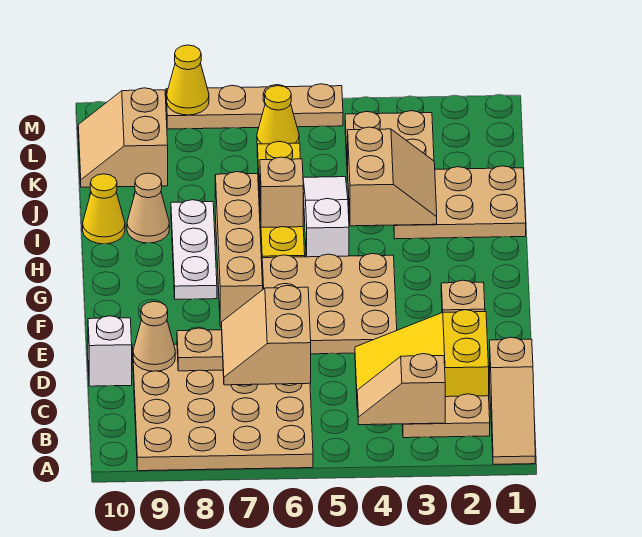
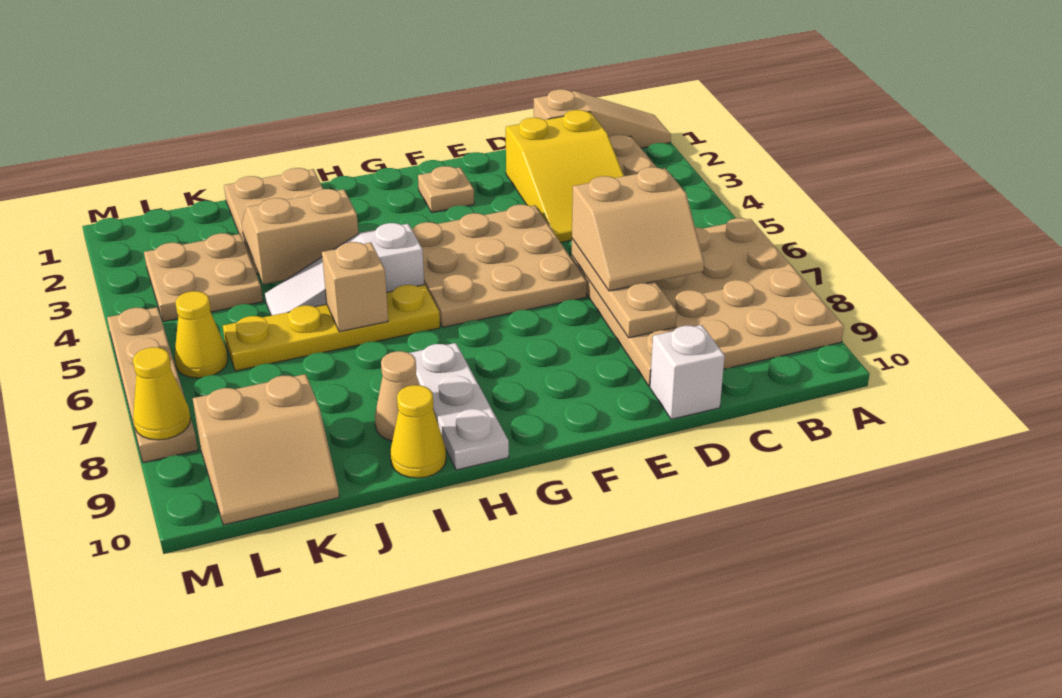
tan 1x2 slope [357,354,445,425] -> none
tan 1x1 cone [133,302,175,371] -> none
tan 1x4 brick [215,172,263,327] -> none
white 1x3 plate [171,200,217,299] -> white 1x3 plate turned to [410,343,509,470]

